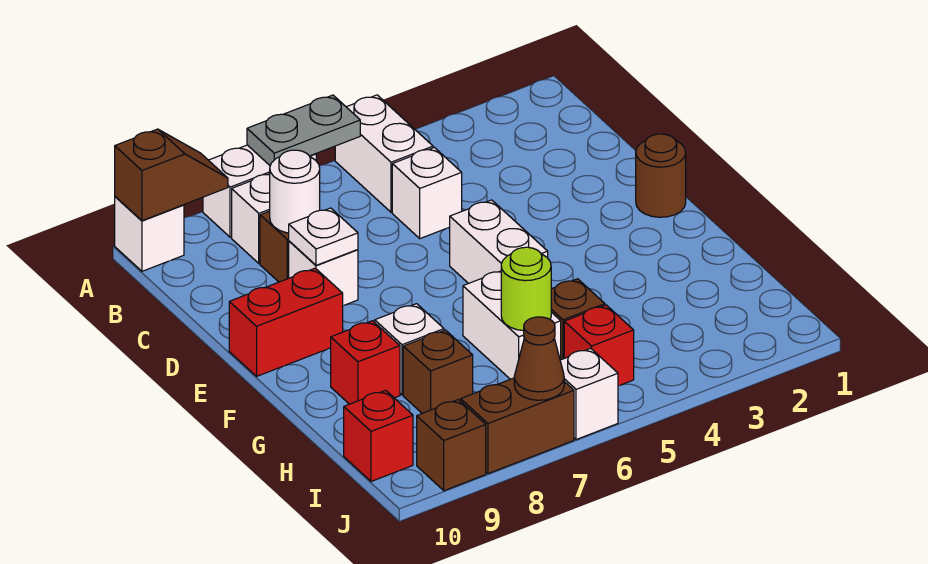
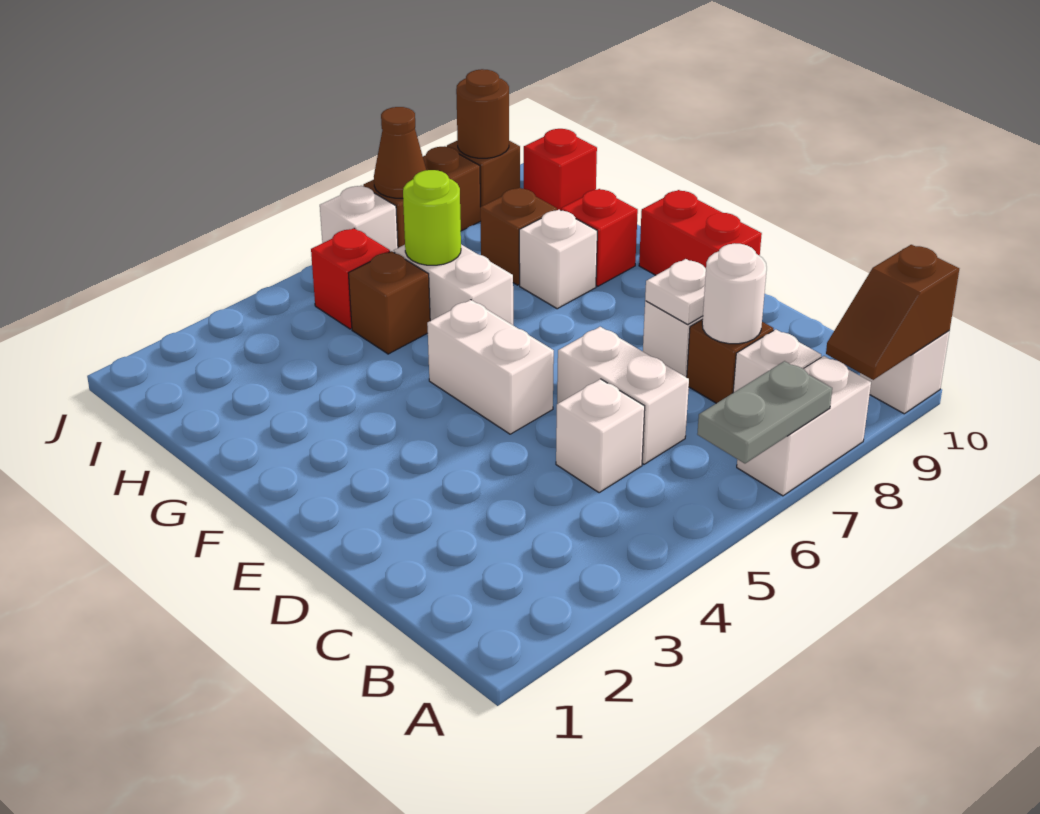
white 1x2 brick [335,95,433,212] -> white 1x2 brick moved to [557,327,689,464]
brown 1x1 round brick [636,134,686,217] -> brown 1x1 round brick moved to [456,69,509,158]
red 1x2 brick [229,268,343,376] -> red 1x2 brick turned to [639,190,762,275]

